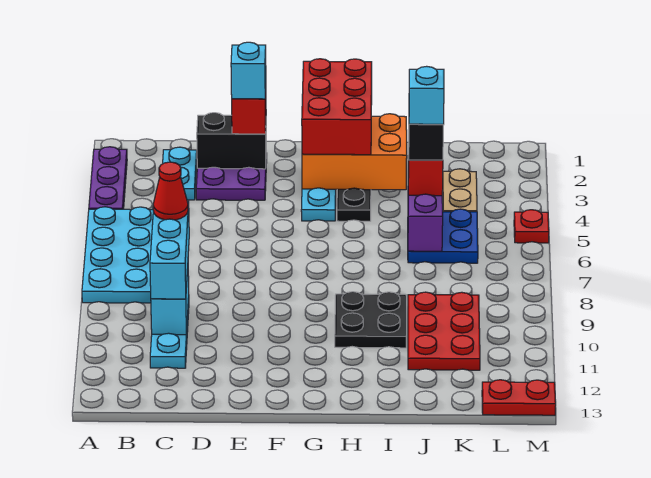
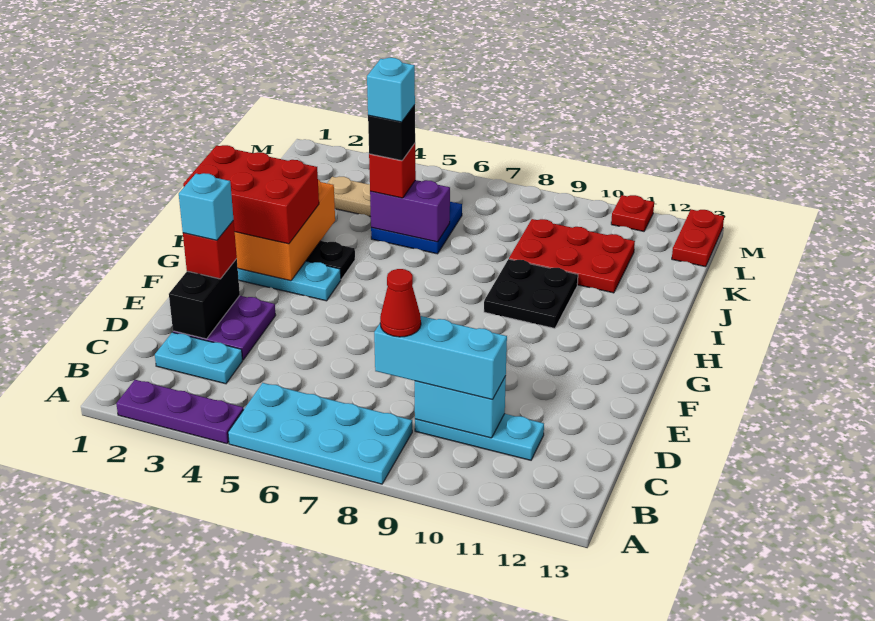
red 1x1 plate [514,210,549,243] -> red 1x1 plate moved to [611,195,654,231]

